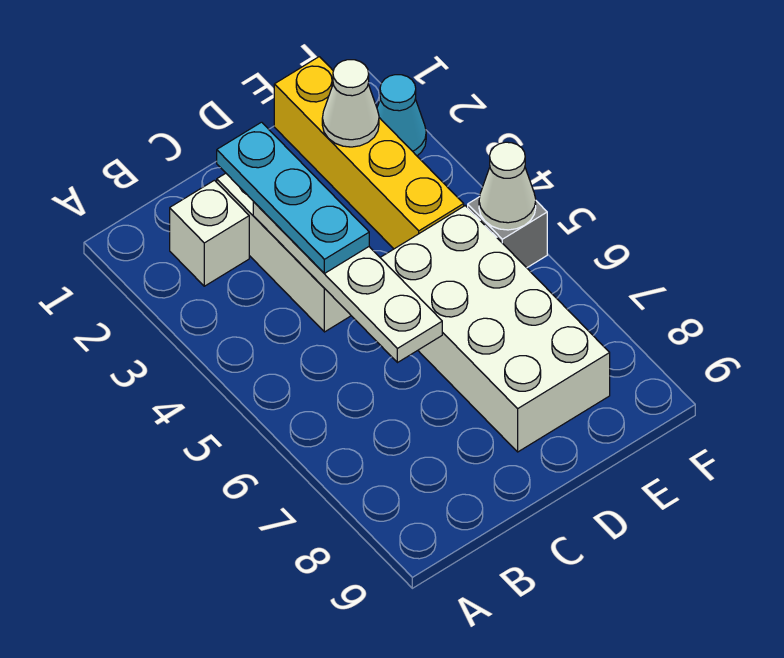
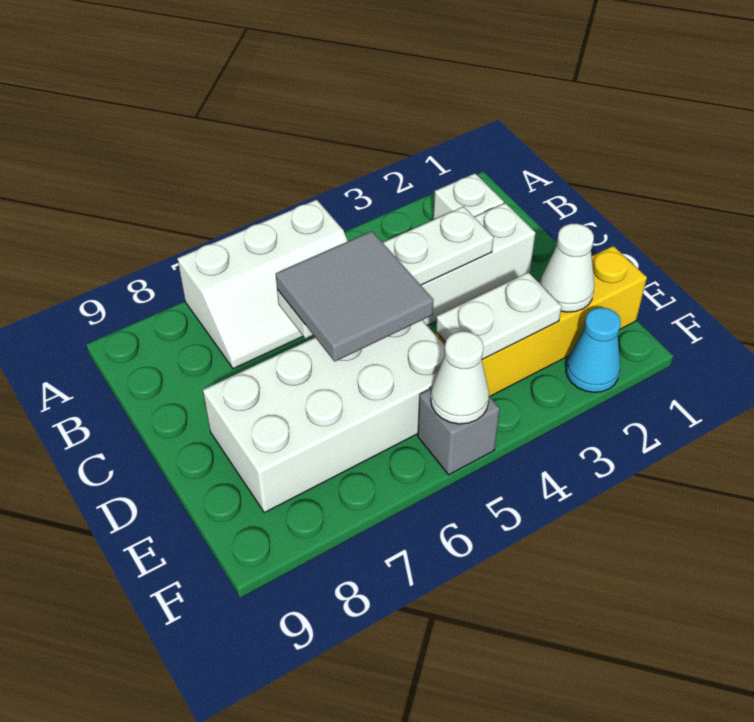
none -> white 2x3 slope [177,200,348,369]
cyan 1x3 plate [217,122,369,273] -> none
none -> grey 2x2 tile [276,231,434,361]
none -> white 1x2 plate [436,272,562,359]

